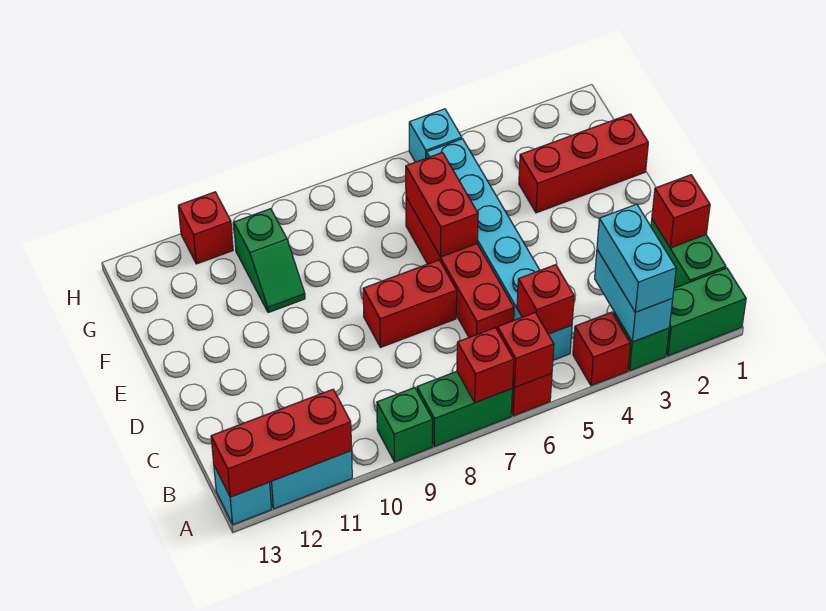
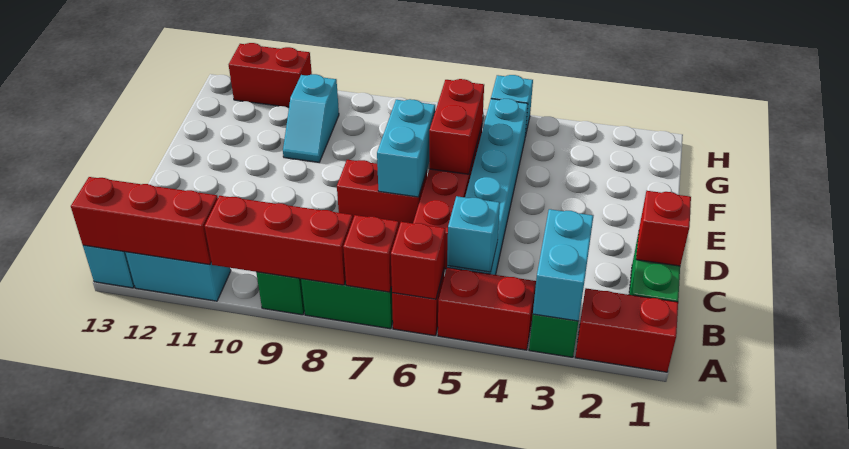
green 1x2 brick [666,268,746,356] -> red 1x2 brick [575,288,678,372]
cyan 1x2 brick [597,204,676,312] -> cyan 1x2 brick moved to [377,99,435,197]
red 1x1 brick [573,312,630,386] -> red 1x2 brick [438,268,536,350]
red 1x1 brick [517,265,574,334] -> cyan 1x1 brick [447,196,500,272]
red 1x3 brick [519,114,648,213] -> red 1x3 brick moved to [205,196,353,285]
green 1x2 slope [234,209,305,313] -> cyan 1x2 slope [283,74,339,162]
red 1x1 brick [178,192,233,264] -> red 1x2 brick [229,43,312,107]

